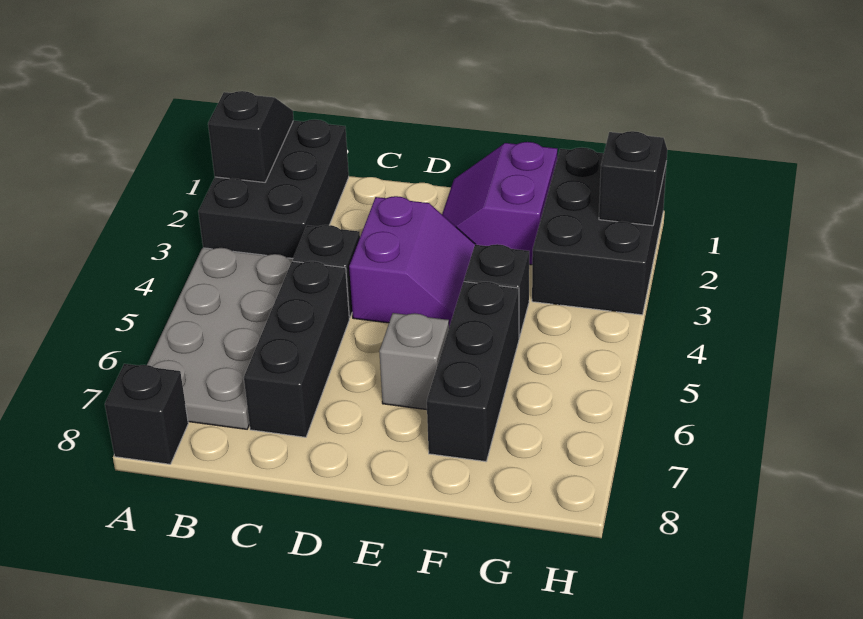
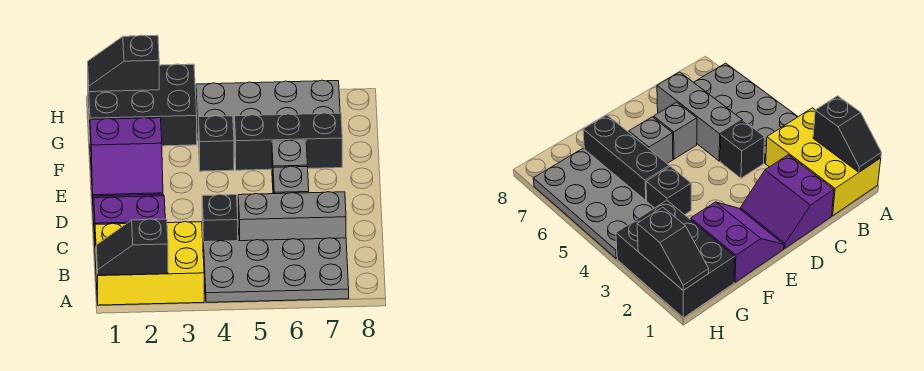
black 2x3 brick [198,120,349,258] -> yellow 2x3 brick [95,222,204,305]
black 1x1 brick [105,364,188,464] -> none
black 1x3 brick [244,261,349,437] -> grey 1x3 brick [238,192,346,241]
purple 2x2 slope [349,196,476,327] -> purple 2x2 slope moved to [93,194,165,241]
none -> grey 1x1 brick [273,166,309,194]
none -> grey 2x4 plate [196,80,340,144]

